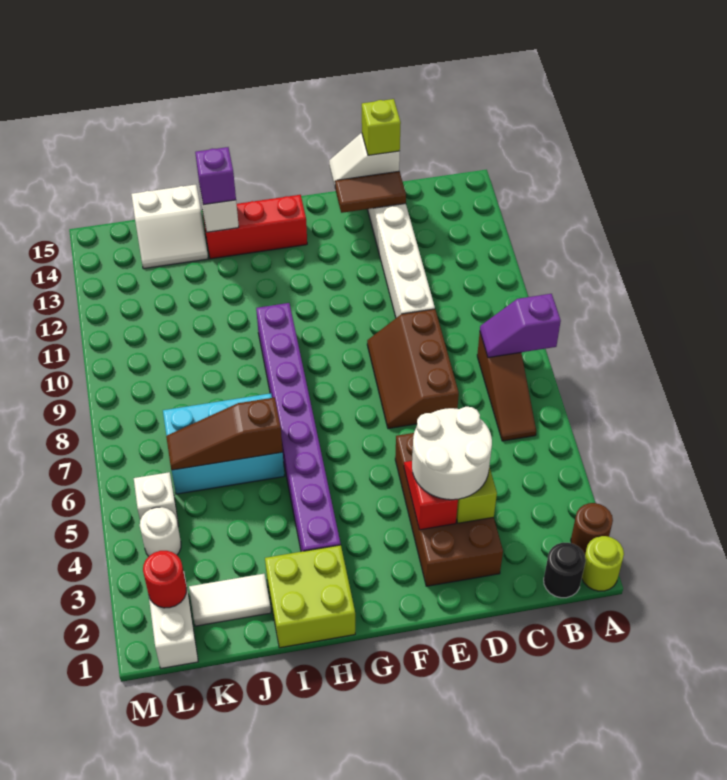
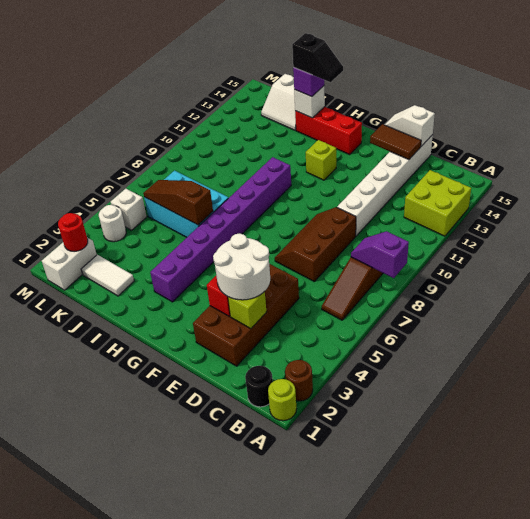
lime 1x1 brick [362,99,401,155] -> lime 1x1 brick moved to [306,140,336,180]
lime 2x2 brick [265,545,355,648] -> lime 2x2 brick moved to [404,170,471,236]
none -> black 1x2 slope [292,33,343,82]

